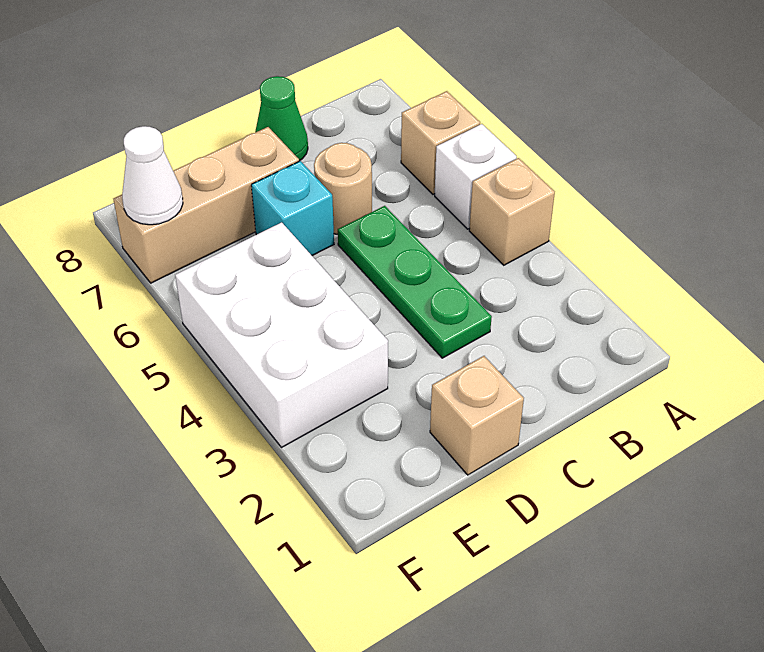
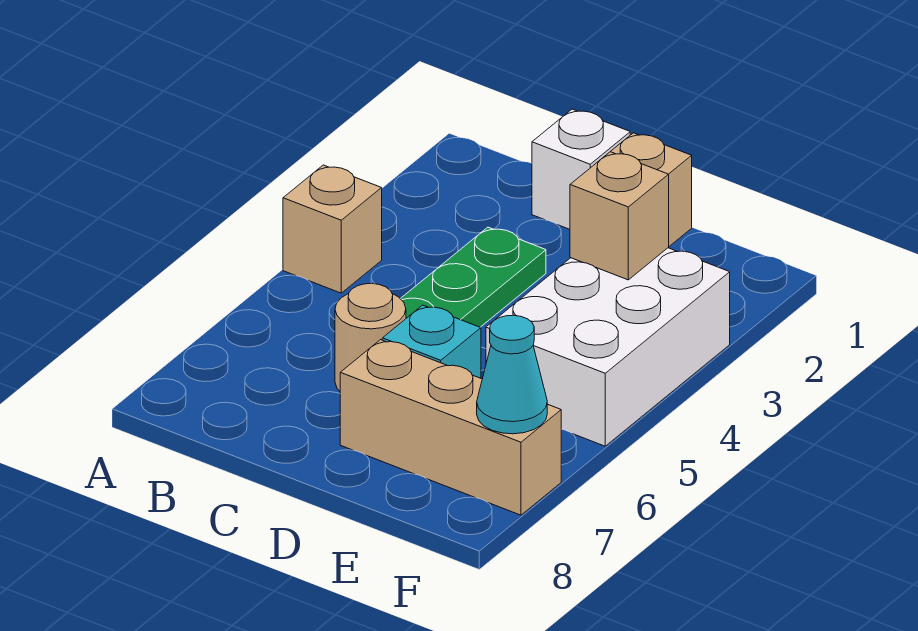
white 1x1 brick [435,124,517,229] -> white 1x1 brick moved to [532,109,630,229]
tan 1x1 brick [401,91,480,194] -> tan 1x1 brick moved to [570,152,669,280]
green 1x1 cone [255,76,308,161] -> none
white 1x1 cone [122,126,183,225] -> cyan 1x1 cone [477,315,547,434]

